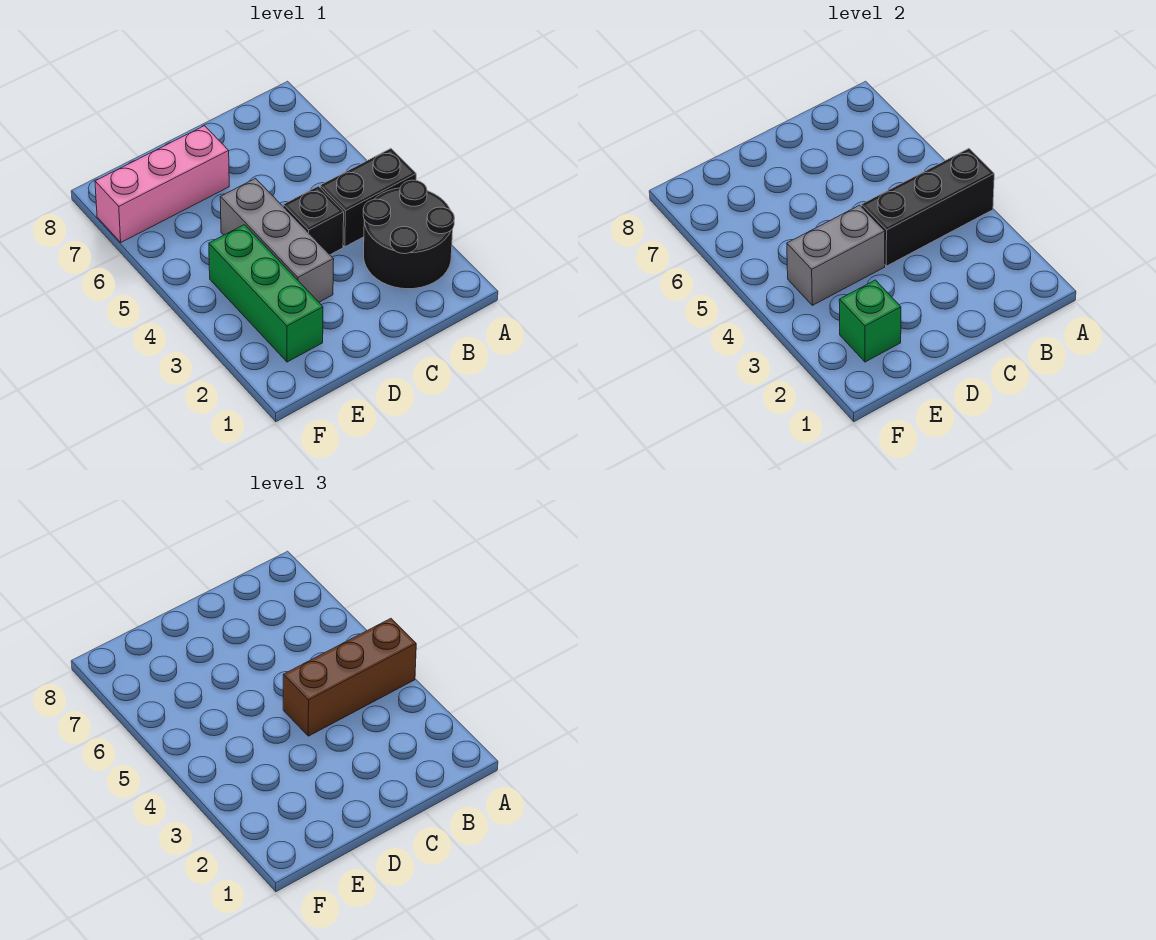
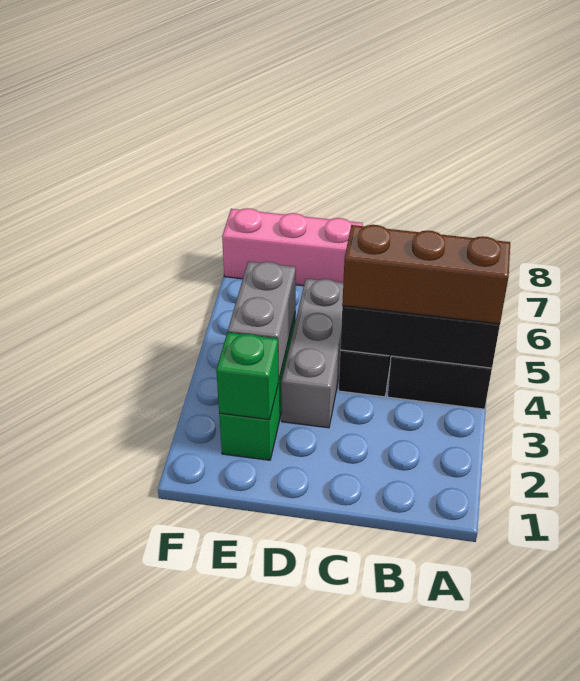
black 2x2 round brick [363,180,455,289] -> none
grey 1x2 brick [787,205,885,305] -> grey 1x2 brick turned to [228,261,296,380]

